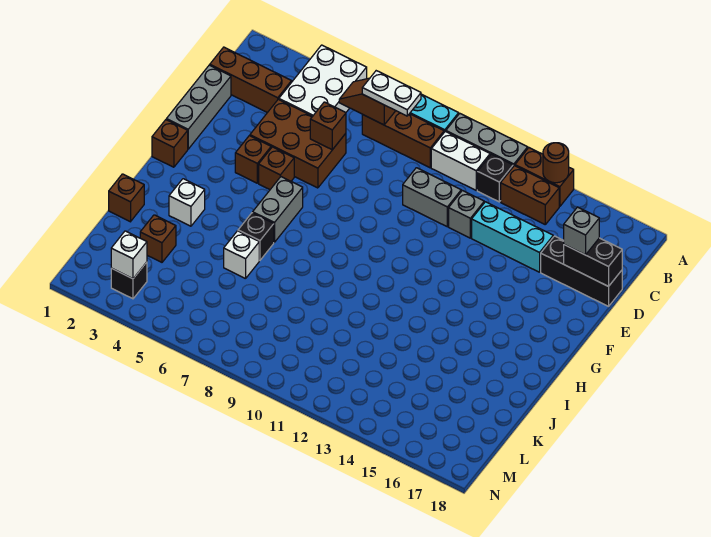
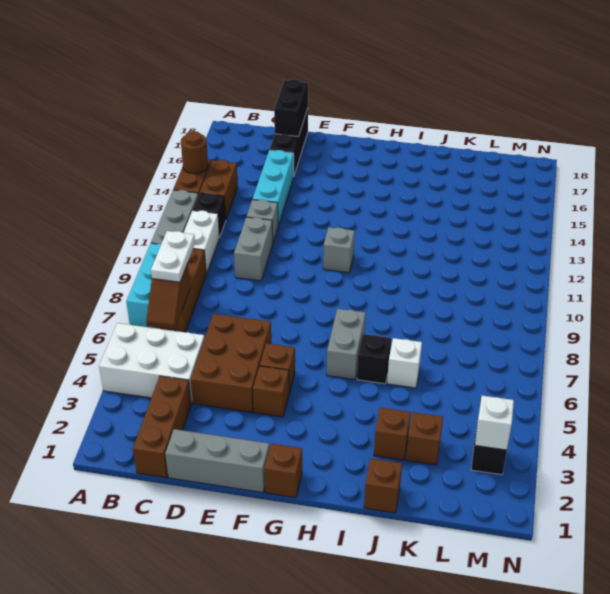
brown 1x1 brick [310,102,346,150] -> brown 1x1 brick moved to [374,408,411,460]
grey 1x1 brick [564,207,599,255] -> grey 1x1 brick moved to [323,227,355,273]
grey 1x2 brick [253,177,303,242] -> grey 1x2 brick turned to [327,309,366,379]
white 1x1 brick [169,179,205,226] -> none

